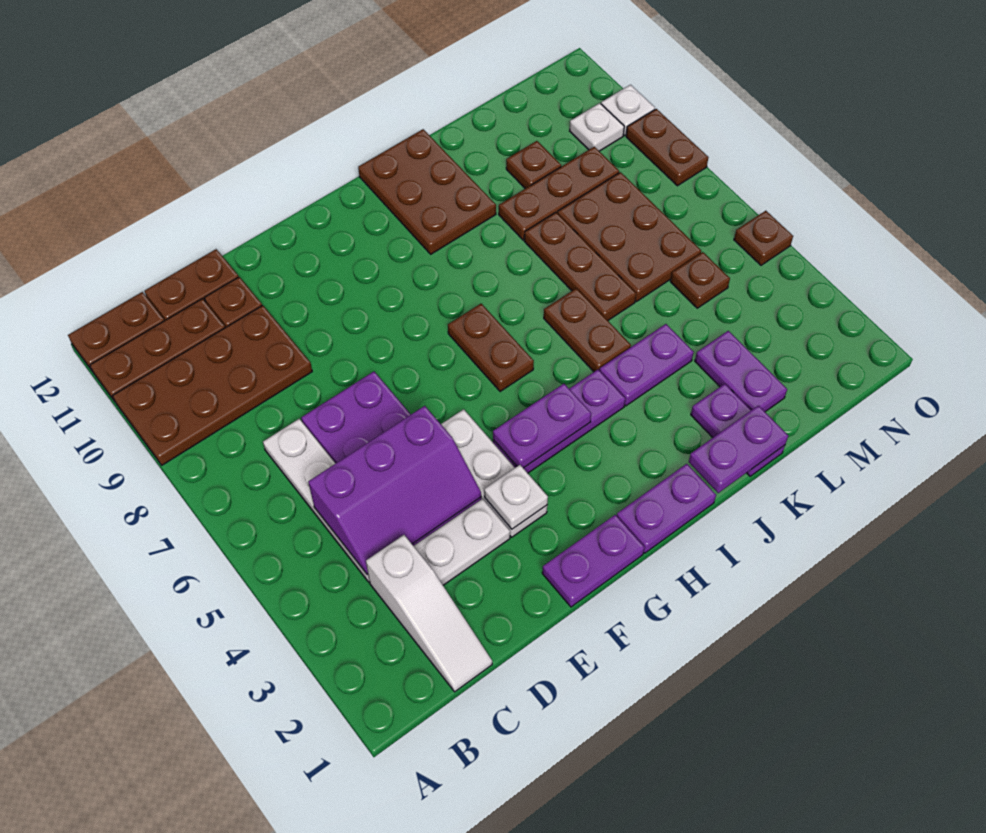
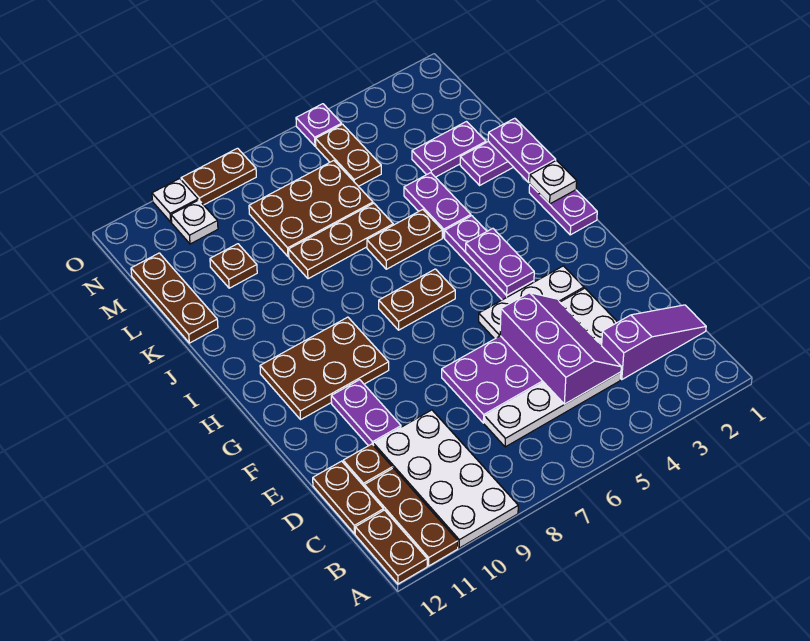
brown 2x4 plate [113,305,312,465] -> white 2x4 plate [373,410,518,548]
white 1x3 slope [366,535,492,692] -> purple 1x3 slope [602,305,706,379]
purple 1x2 plate [542,515,644,607] -> purple 1x2 plate moved to [331,380,401,446]
white 1x1 plate [484,465,548,529] -> white 1x1 plate moved to [530,161,577,204]
brown 2x3 plate [358,129,496,254] -> brown 2x3 plate moved to [260,317,389,419]
brown 1x3 plate [499,147,619,240] -> brown 1x3 plate moved to [131,253,218,343]
brown 1x1 plate [670,252,730,308] -> brown 1x2 plate [316,124,381,186]
brown 1x1 plate [734,211,793,265] -> purple 1x1 plate [296,104,342,146]

